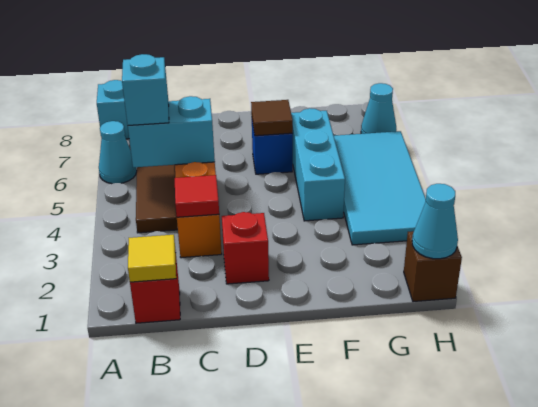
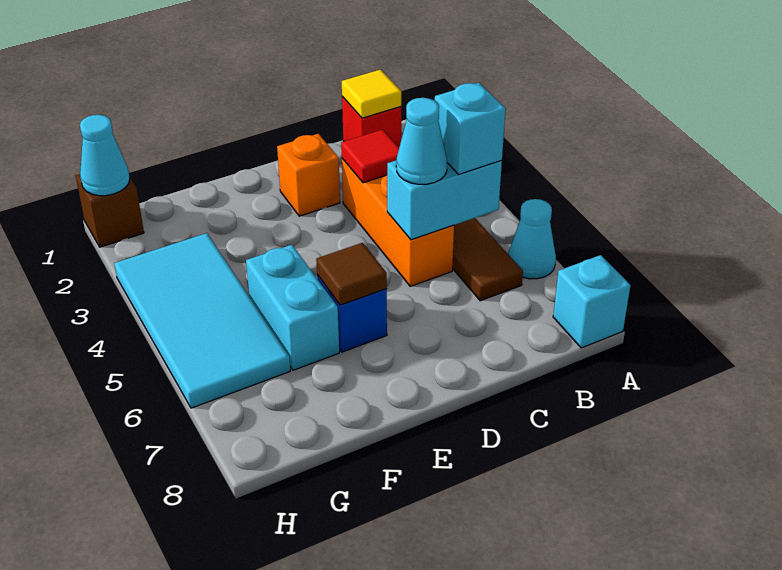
red 1x1 brick [222,212,269,284] -> orange 1x1 brick [277,134,340,216]
cyan 1x3 brick [291,108,345,221] -> cyan 1x2 brick [246,245,339,370]
cyan 1x1 cone [361,83,396,134] -> cyan 1x1 cone moved to [396,98,447,184]

